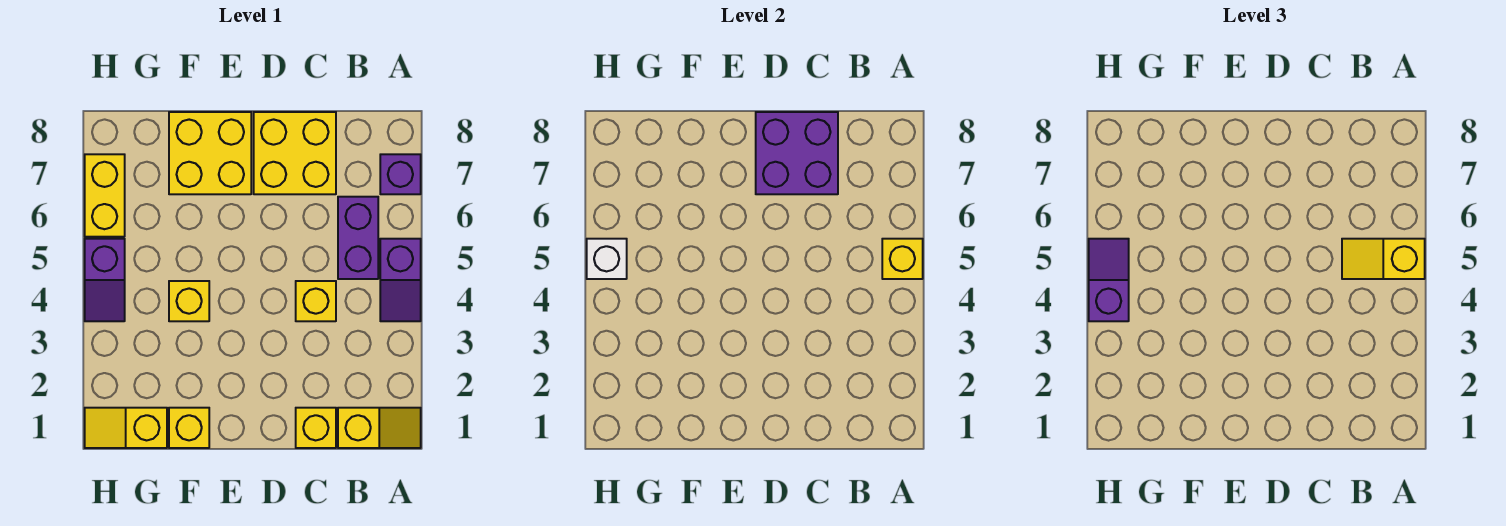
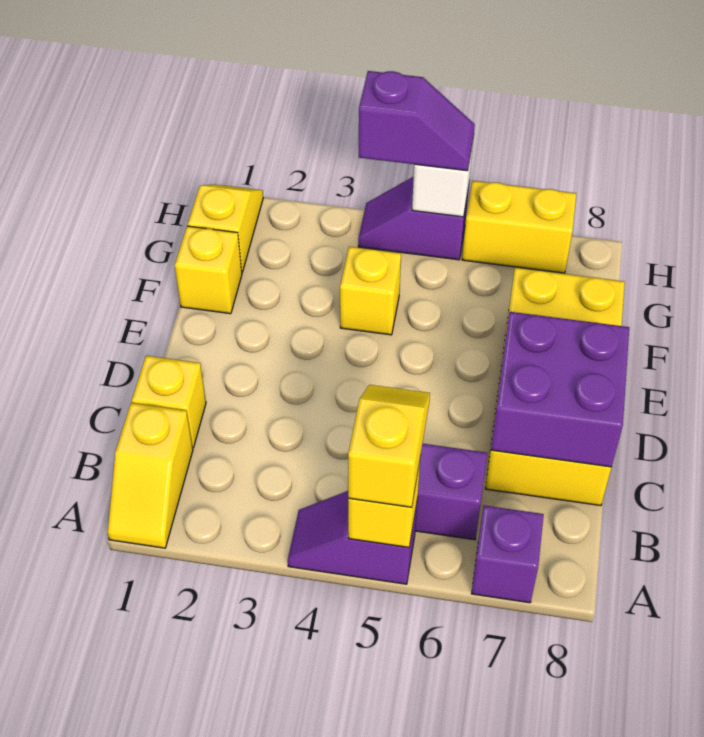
yellow 1x1 brick [296,281,336,321] -> none

